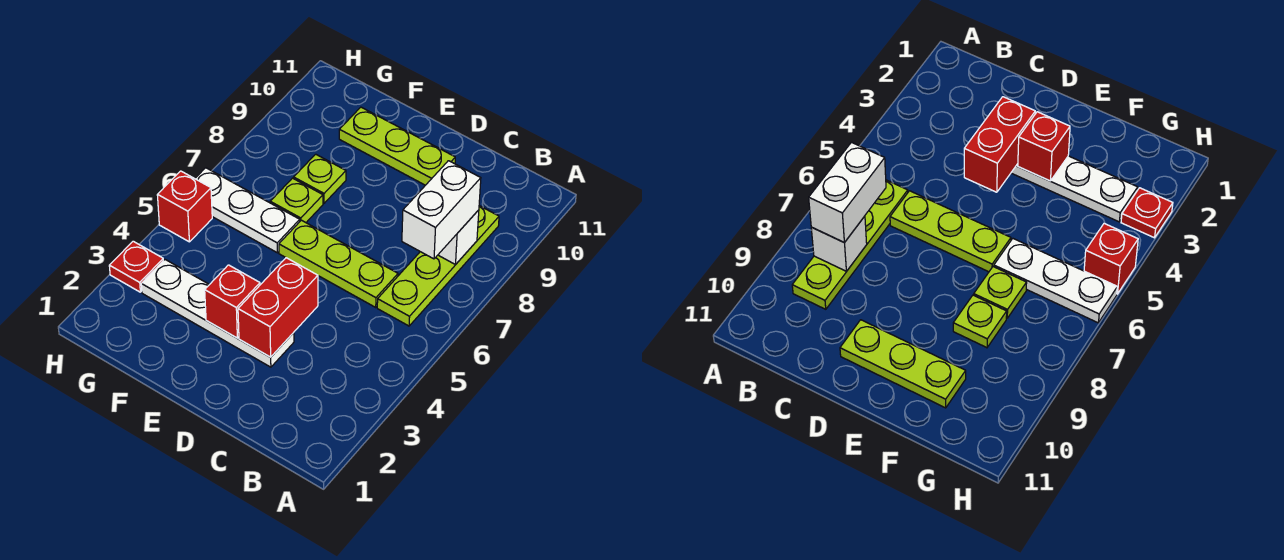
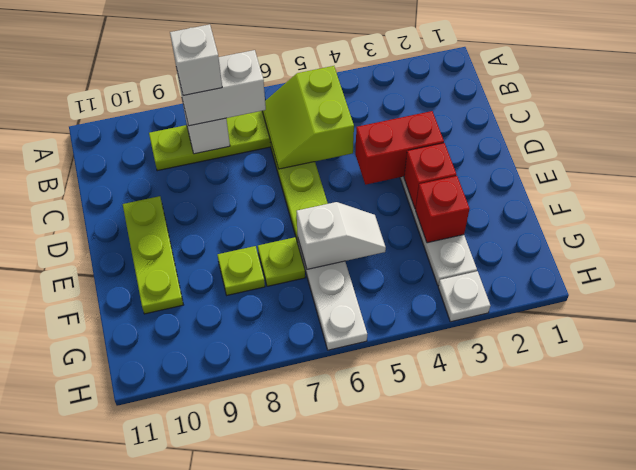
none -> lime 2x2 slope [262,66,354,169]
none -> white 1x1 brick [170,24,222,96]
none -> white 1x2 slope [297,202,386,269]
red 1x1 plate [109,241,163,292] -> white 1x1 plate [438,271,490,322]
red 1x1 brick [157,171,212,242] -> red 1x1 brick moved to [416,176,470,243]

